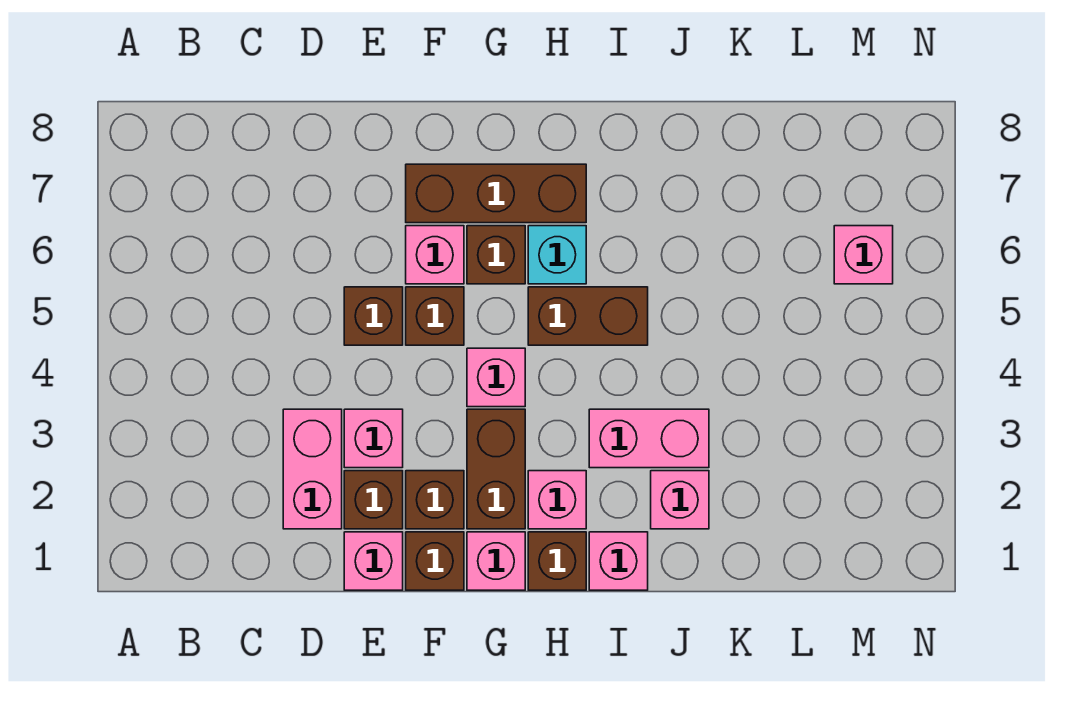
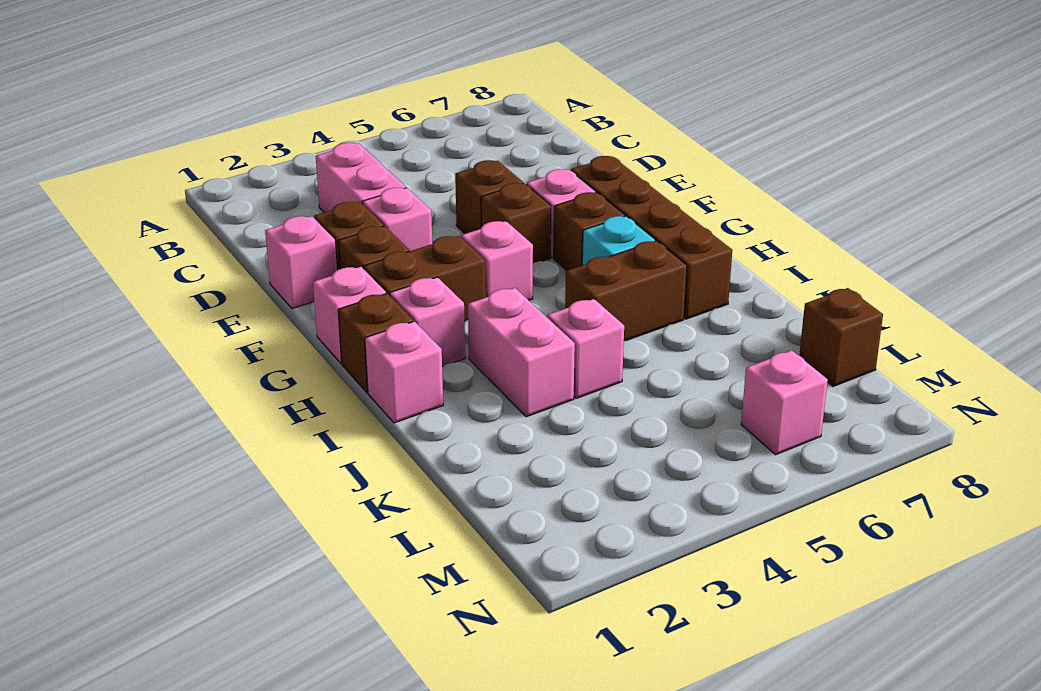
pink 1x2 brick [283,409,342,529] -> pink 1x2 brick turned to [316,143,406,212]
brown 1x1 brick [406,532,464,590] -> brown 1x1 brick moved to [799,288,883,387]
brown 1x3 brick [406,164,586,223] -> brown 1x4 brick [571,156,732,319]
brown 1x2 brick [528,287,648,345] -> brown 1x2 brick turned to [565,241,687,341]
pink 1x1 brick [651,471,709,529] -> pink 1x1 brick moved to [547,299,624,398]

